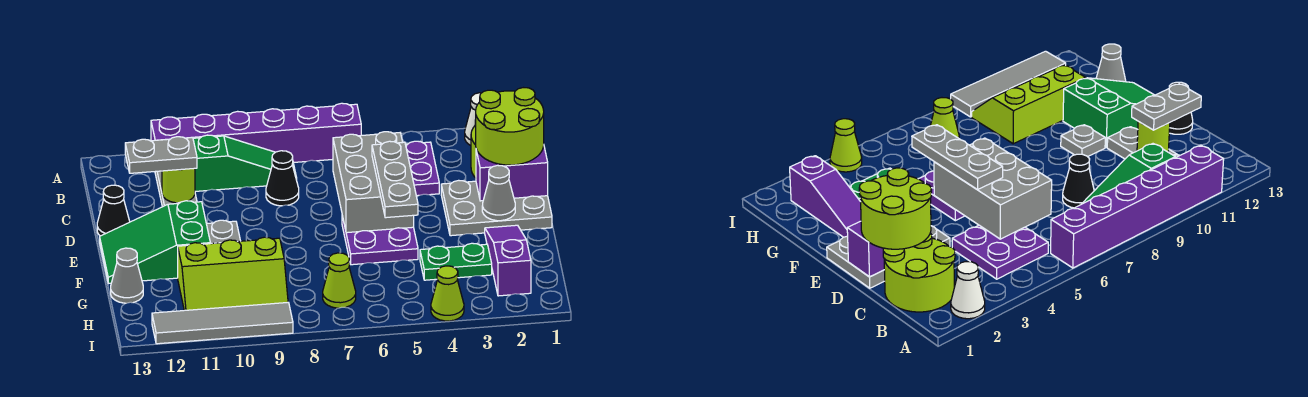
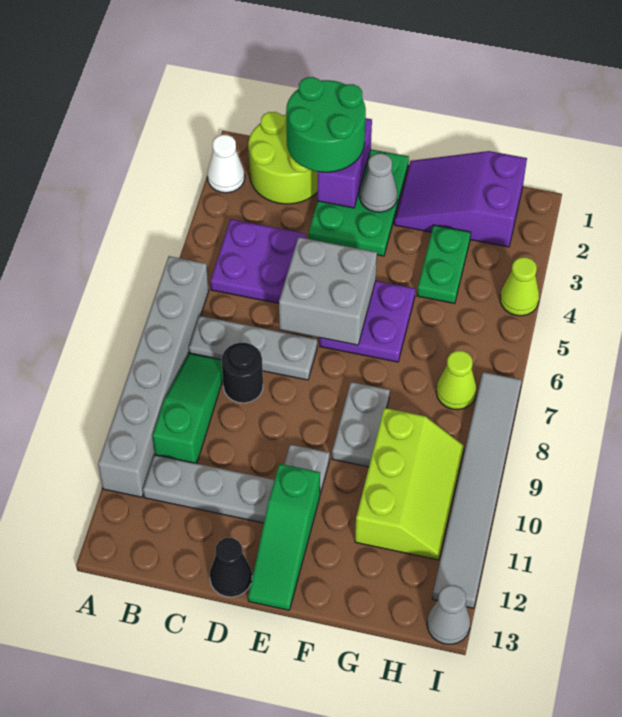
purple 1x6 brick [151,103,361,163] -> grey 1x6 brick [98,256,209,497]
lime 2x2 round brick [476,88,544,165] -> green 2x2 round brick [286,77,366,172]
grey 2x3 brick [333,132,414,233] -> grey 2x2 brick [279,237,377,345]
black 1x1 cone [266,151,299,206] -> black 1x1 round brick [222,343,263,403]
lime 1x1 round brick [162,168,195,203] -> none
grey 1x2 plate [125,137,197,173] -> grey 1x2 plate moved to [332,382,390,467]
grey 2x3 plate [441,180,552,236] -> green 2x3 plate [308,149,409,256]
grey 1x3 plate [372,141,418,218] -> grey 1x3 plate moved to [189,316,317,380]
green 2x3 slope [100,201,210,284] -> green 1x3 slope [248,464,320,610]
purple 1x3 slope [485,225,531,296] -> purple 2x3 slope [394,151,527,247]
grey 1x1 cone [111,248,143,303] -> grey 1x1 cone moved to [427,585,470,644]
grey 1x4 tile [152,303,293,344] -> grey 1x6 tile [432,372,522,608]

